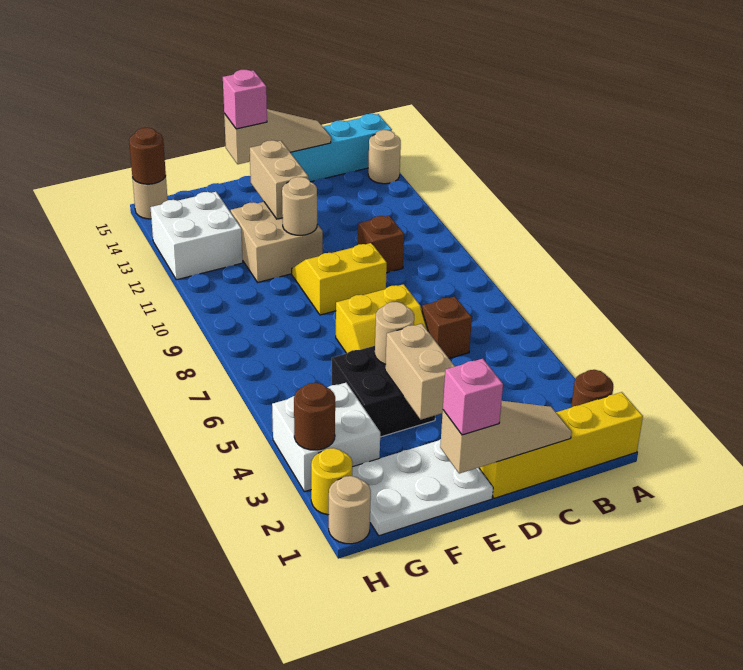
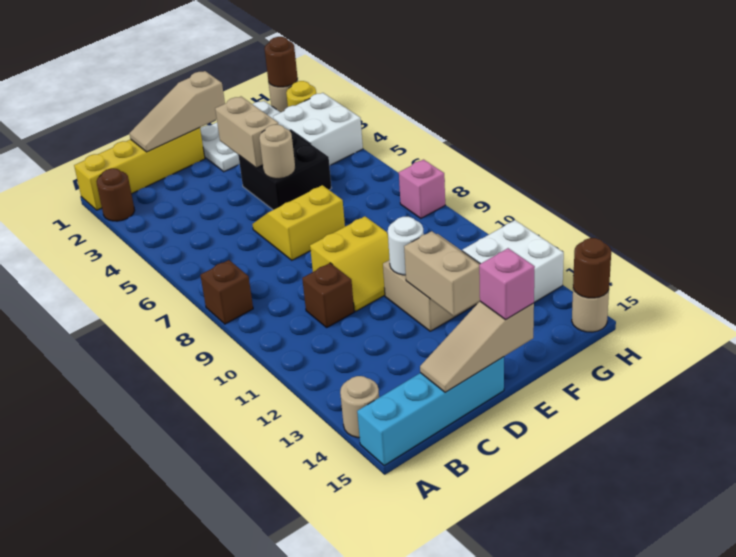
brown 1x1 brick [422,296,472,358] -> brown 1x1 brick moved to [200,260,253,324]
pink 1x1 brick [443,359,503,435] -> pink 1x1 brick moved to [399,160,445,218]
tan 1x1 round brick [282,177,317,235] -> white 1x1 round brick [388,217,424,275]
brown 1x1 round brick [294,383,335,450] -> brown 1x1 round brick moved to [264,37,298,87]

